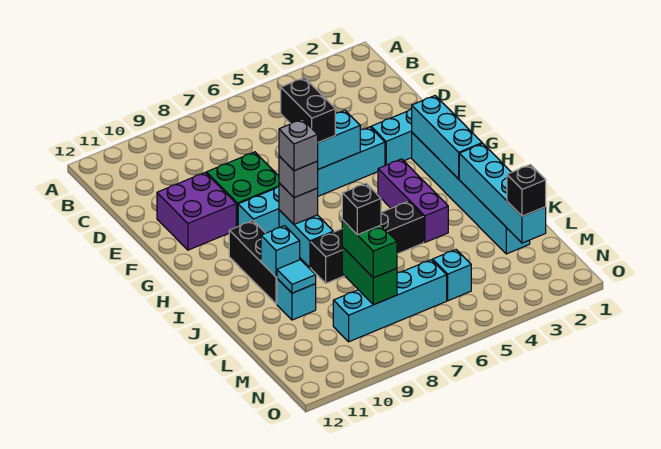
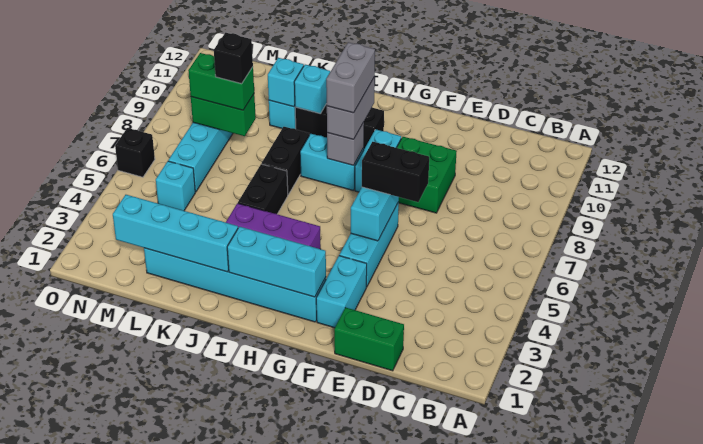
none -> green 1x2 brick [334,308,404,371]
purple 2x2 brick [157,173,236,250] -> none
grey 1x1 brick [279,156,318,198] -> grey 1x2 brick [327,77,375,139]
grey 1x1 brick [279,119,318,171] -> grey 1x2 brick [326,42,375,113]
cyan 1x1 tile [277,260,316,293] -> cyan 1x1 brick [268,58,304,107]
black 1x1 brick [507,165,546,216] -> black 1x1 brick moved to [115,128,155,177]

